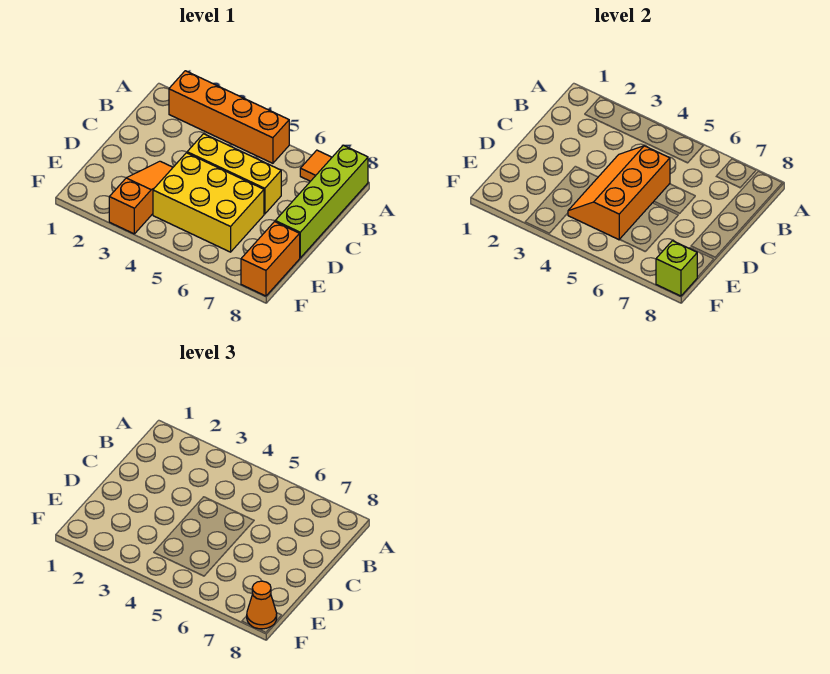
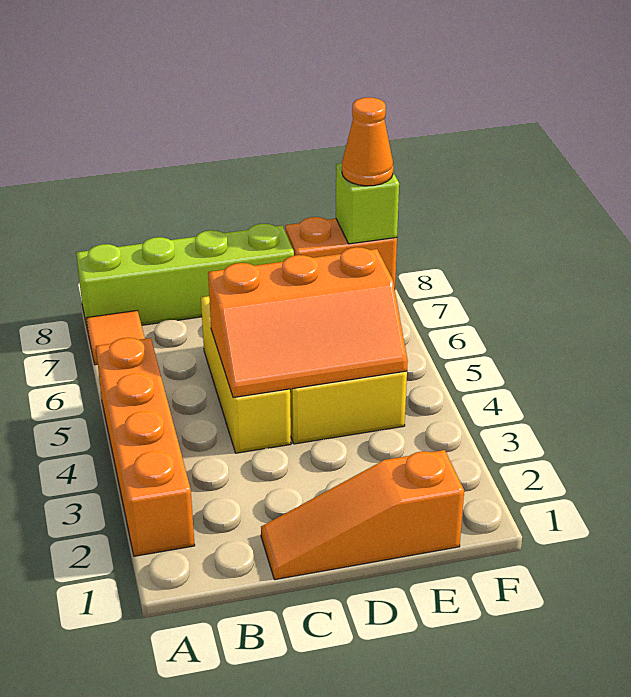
orange 1x3 slope [109,161,173,234] -> orange 1x3 slope moved to [261,450,464,580]

